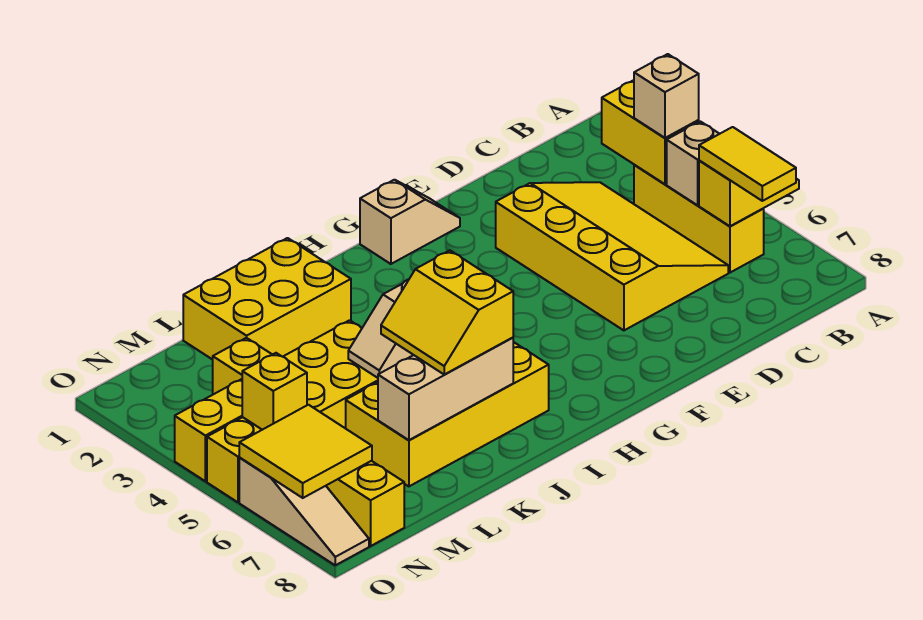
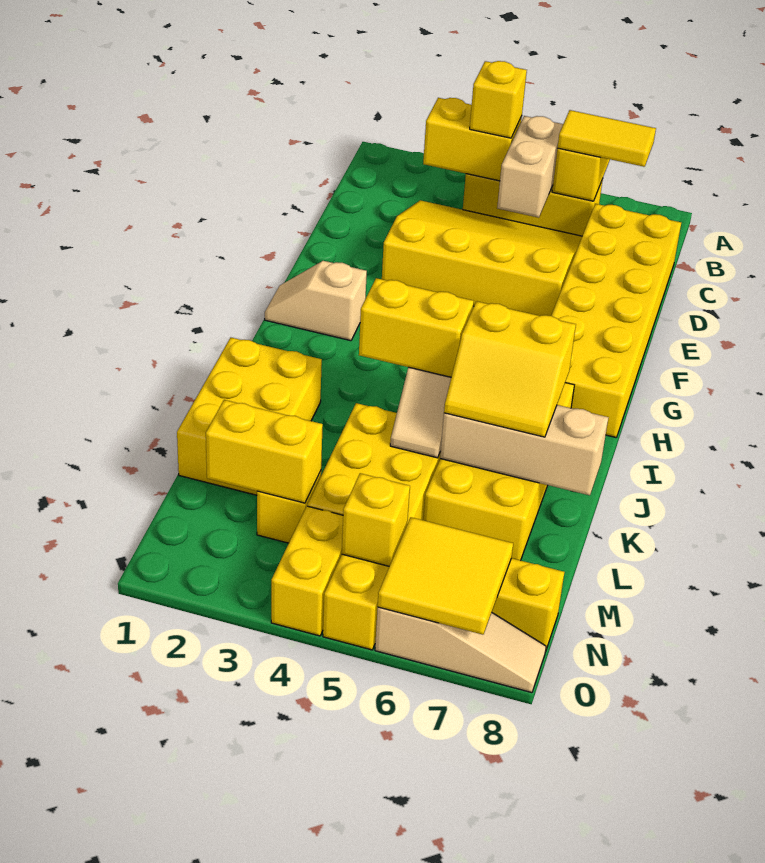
tan 1x1 brick [634,54,699,138] -> yellow 1x1 brick [470,61,527,138]
tan 1x1 brick [667,121,719,205] -> tan 1x2 brick [497,116,563,218]
none -> yellow 2x6 brick [551,204,681,437]
tan 1x2 slope [360,180,460,264] -> tan 1x2 slope turned to [265,261,367,341]
none -> yellow 1x2 brick [359,278,474,377]
tan 1x3 brick [378,338,513,440] -> tan 1x3 brick turned to [440,405,608,495]
none -> yellow 1x2 brick [206,400,323,503]

